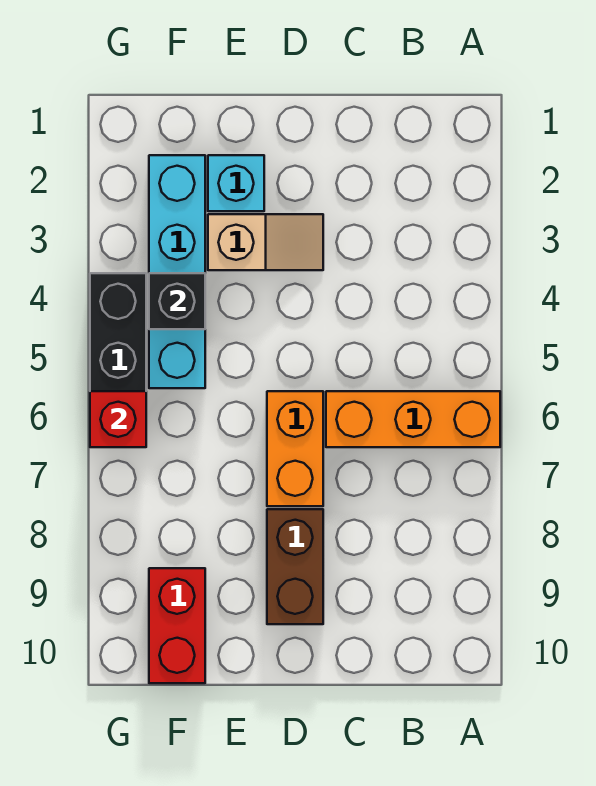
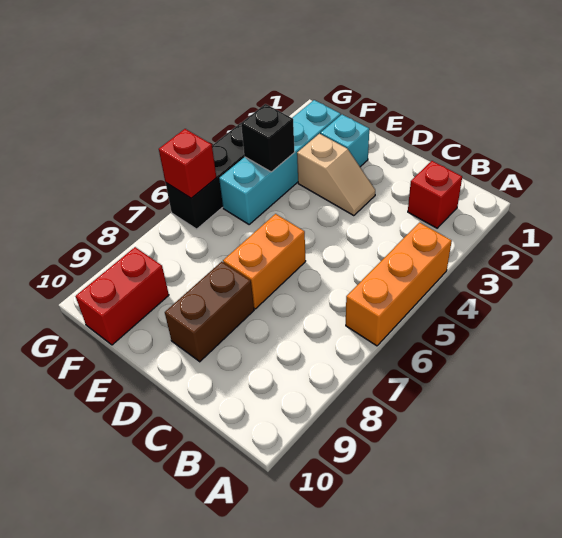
orange 1x3 brick [326,391,500,447] -> orange 1x3 brick turned to [346,223,452,346]
none -> red 1x1 brick [408,161,462,228]

